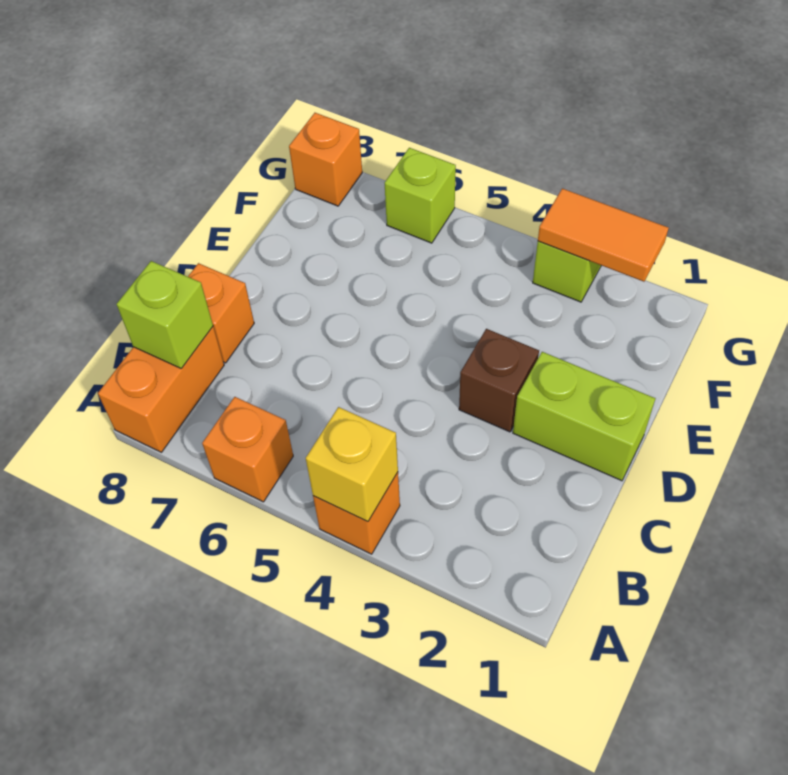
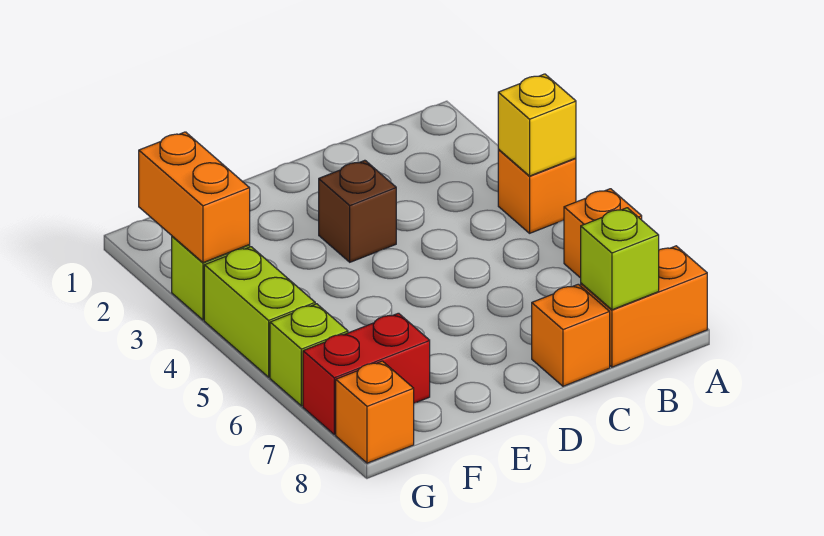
lime 1x2 brick [513,352,656,481] -> lime 1x2 brick moved to [204,247,315,377]
none -> red 1x2 brick [303,313,430,434]
orange 1x2 tile [538,188,668,282] -> orange 1x2 brick [139,132,250,263]

